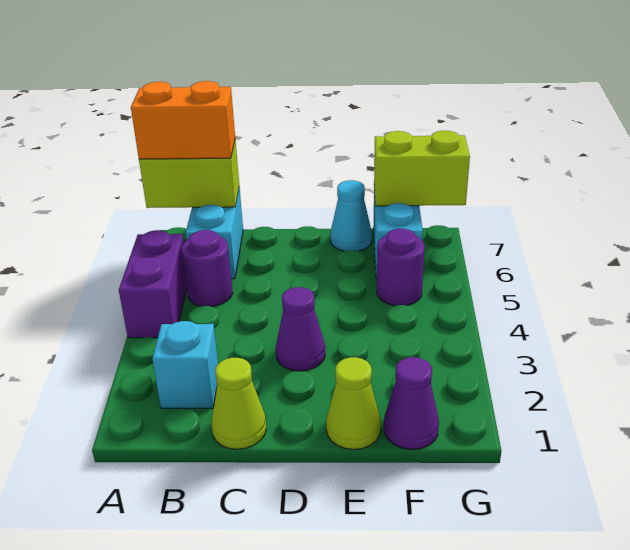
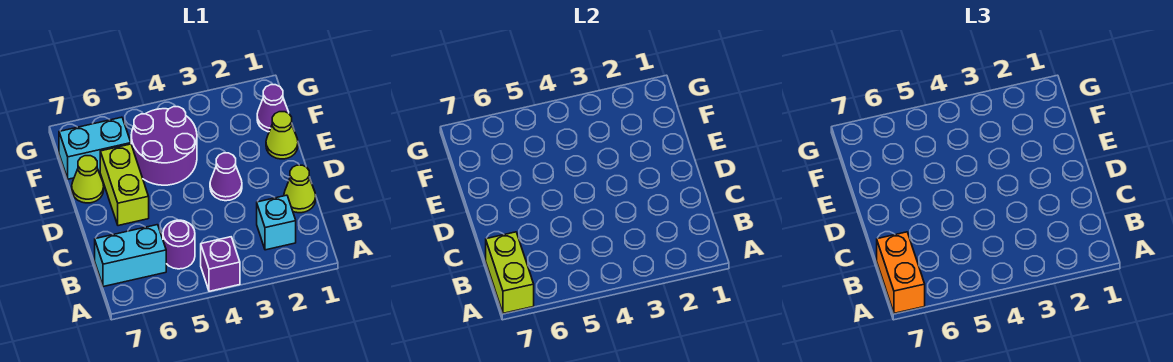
purple 1x2 brick [119,230,187,338] -> purple 1x1 brick [201,237,240,291]
cyan 1x1 cone [330,180,372,251] -> lime 1x1 cone [72,156,104,203]
purple 1x1 round brick [377,229,425,306] -> purple 2x2 round brick [131,107,197,185]
lime 1x2 brick [374,131,470,206] -> lime 1x2 brick moved to [100,144,149,226]

